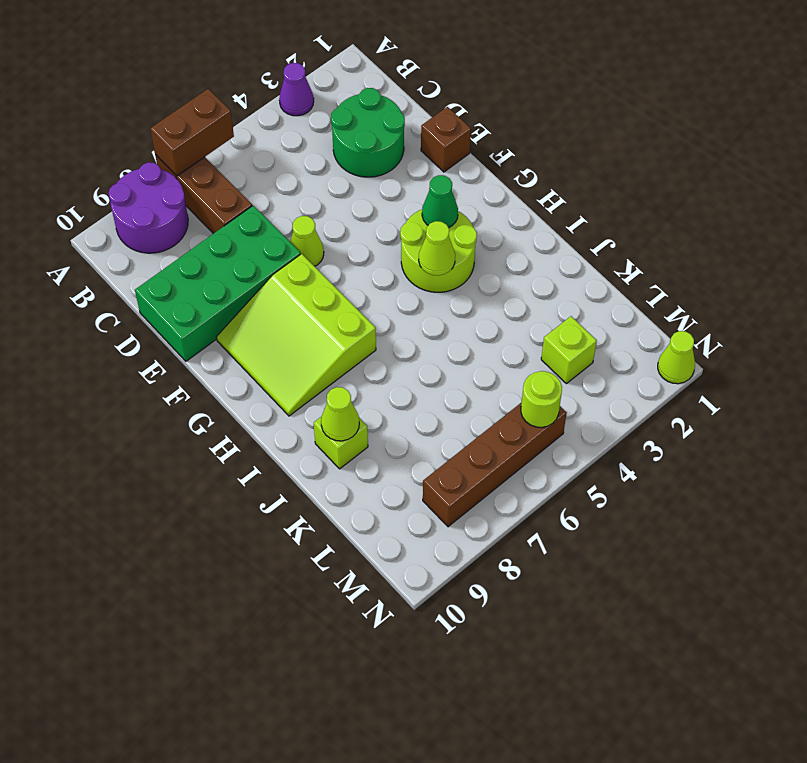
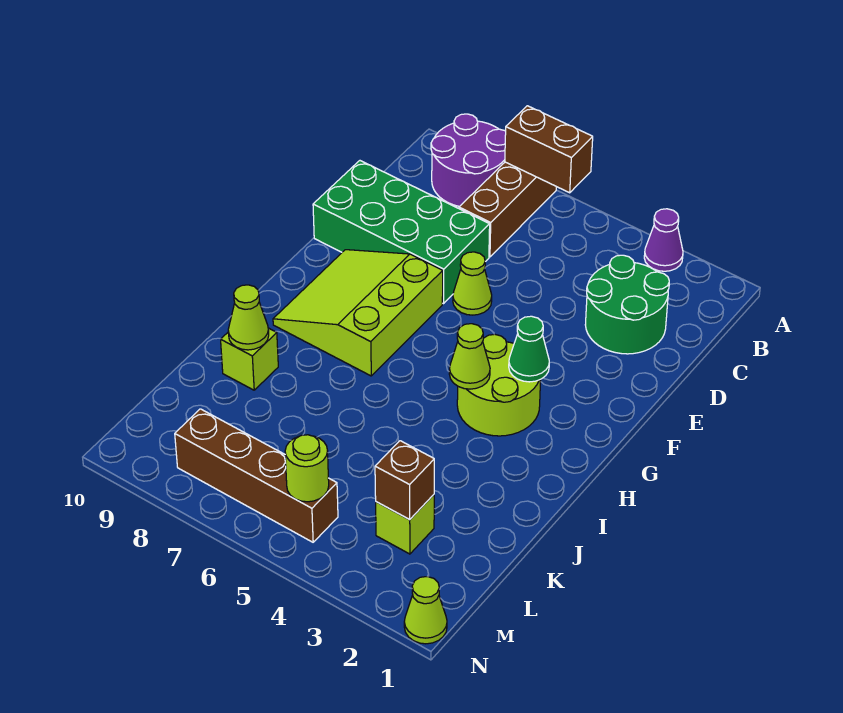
brown 1x1 brick [421,107,471,172] -> brown 1x1 brick moved to [375,441,434,520]

